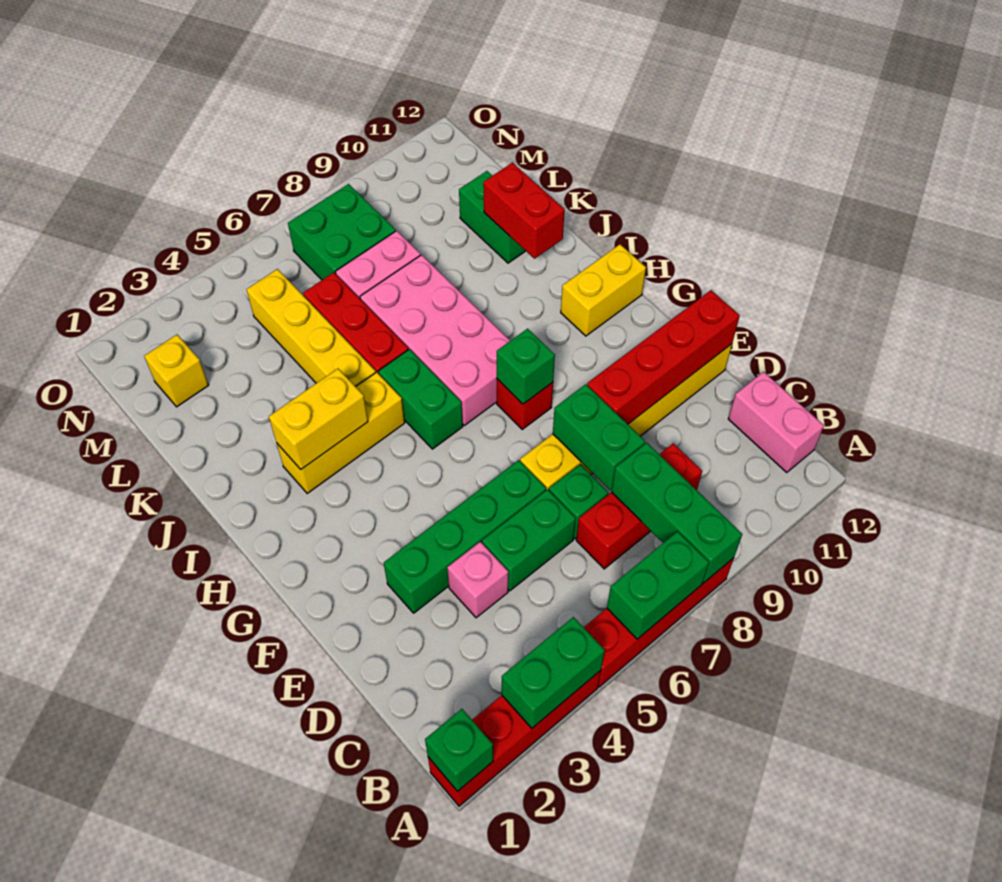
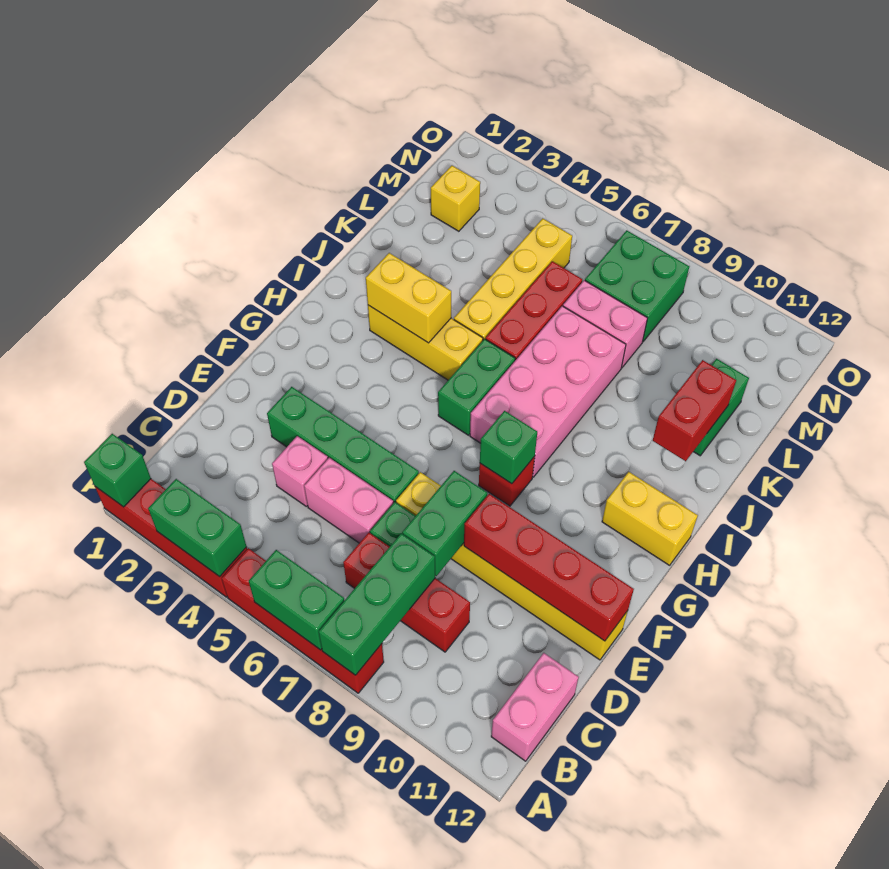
green 1x2 brick [482,489,576,591] -> pink 1x2 brick [304,458,393,543]

